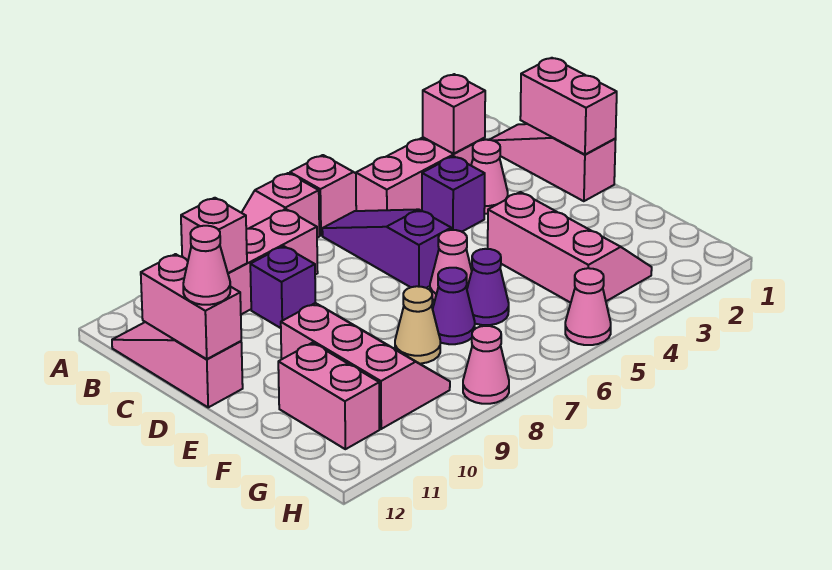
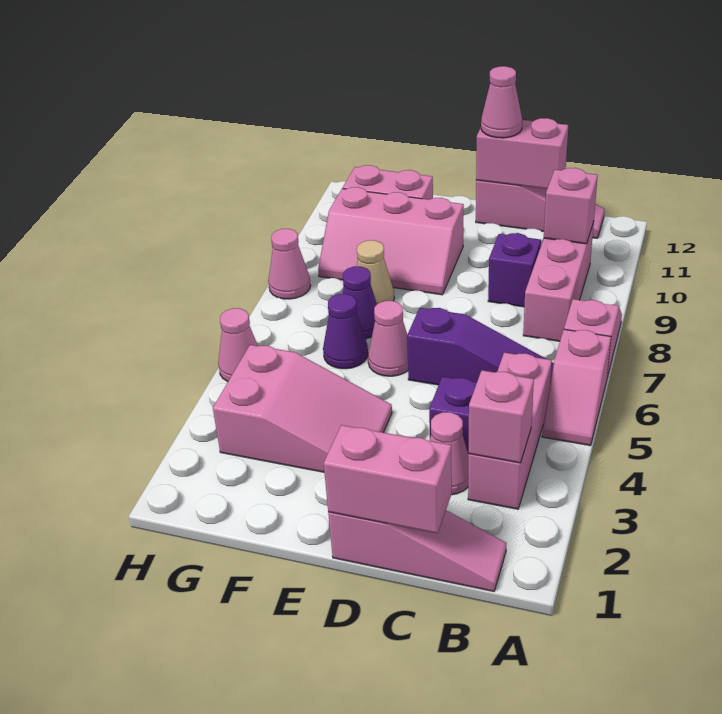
pink 2x3 slope [488,192,652,303] -> pink 2x3 slope turned to [213,345,392,472]

